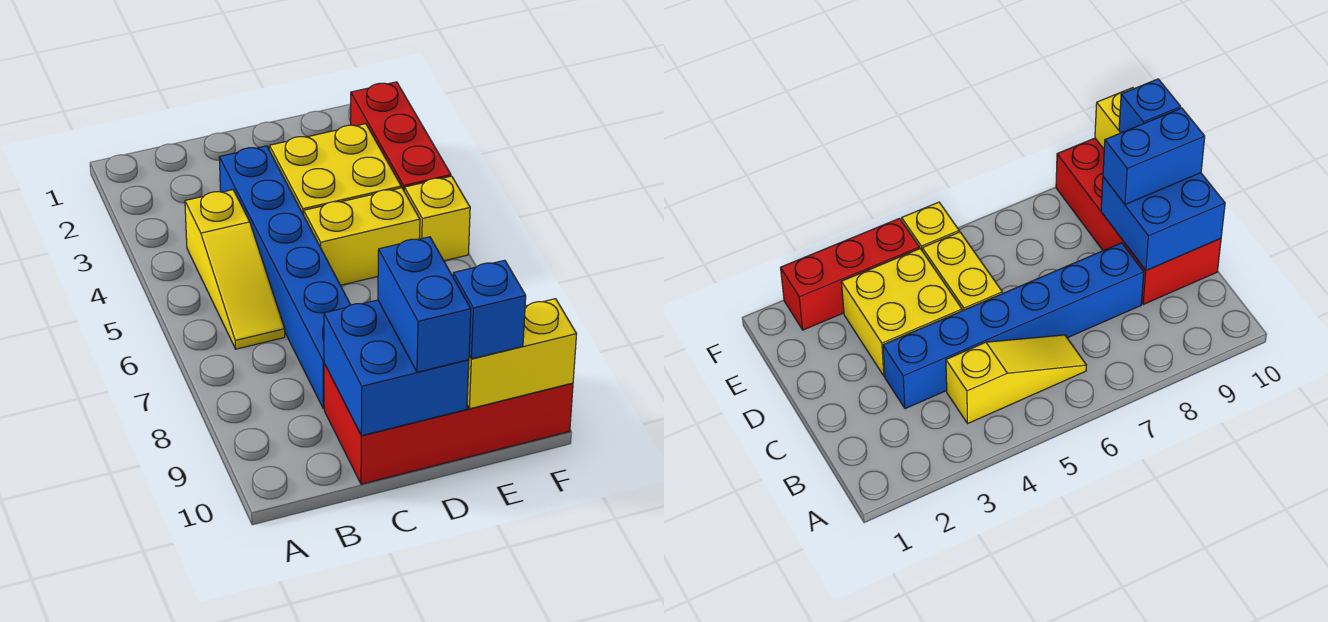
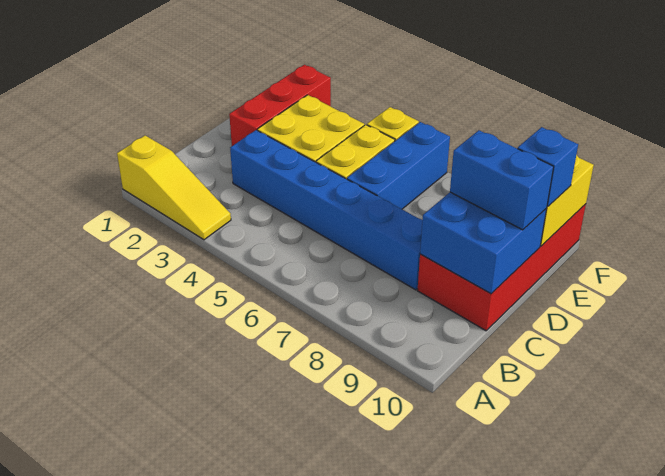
yellow 1x3 slope [185,190,285,349] -> yellow 1x3 slope moved to [117,136,231,240]
none -> blue 1x3 brick [347,122,450,209]
red 1x3 brick [351,82,451,190] -> red 1x3 brick turned to [229,65,331,146]

